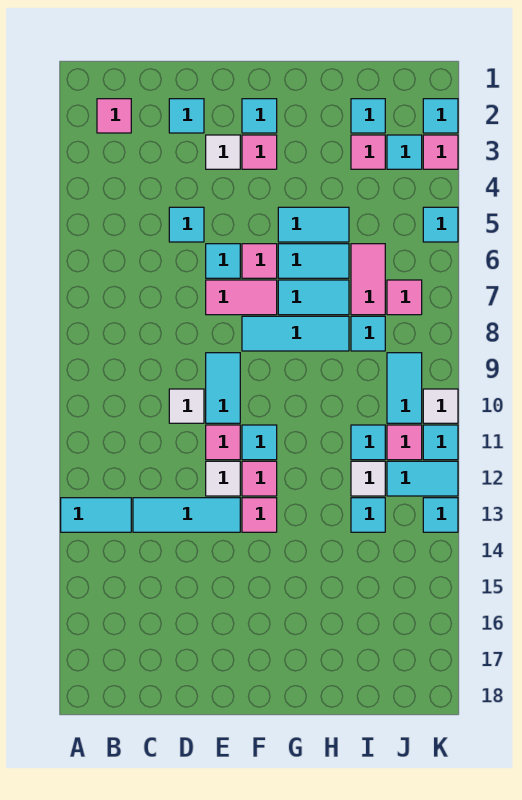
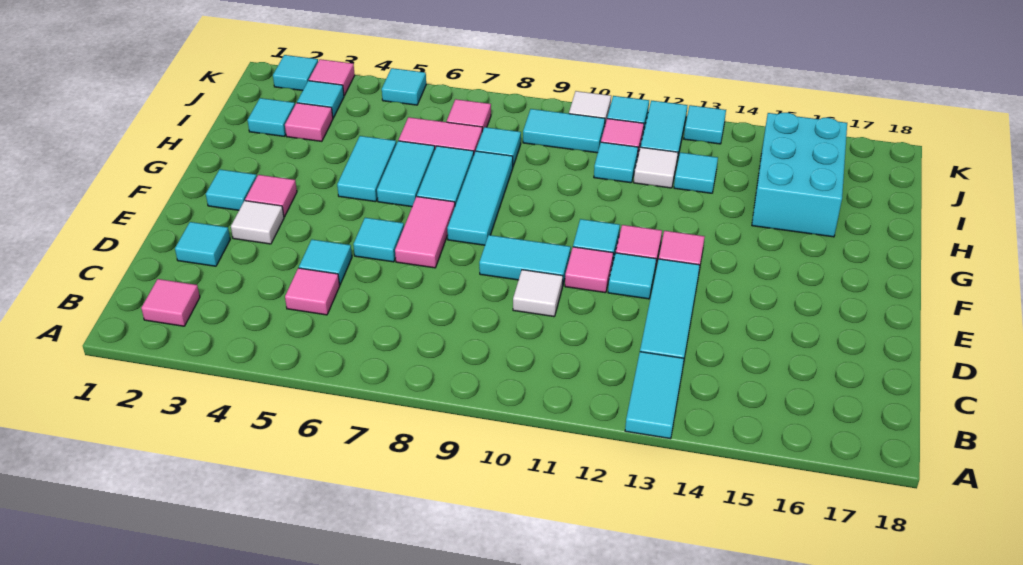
white 1x1 tile [206,461,240,496] -> cyan 1x1 tile [608,253,656,299]
pink 1x1 tile [242,244,277,278] -> pink 1x1 tile moved to [285,268,340,315]
none -> cyan 2x3 brick [752,113,847,237]

